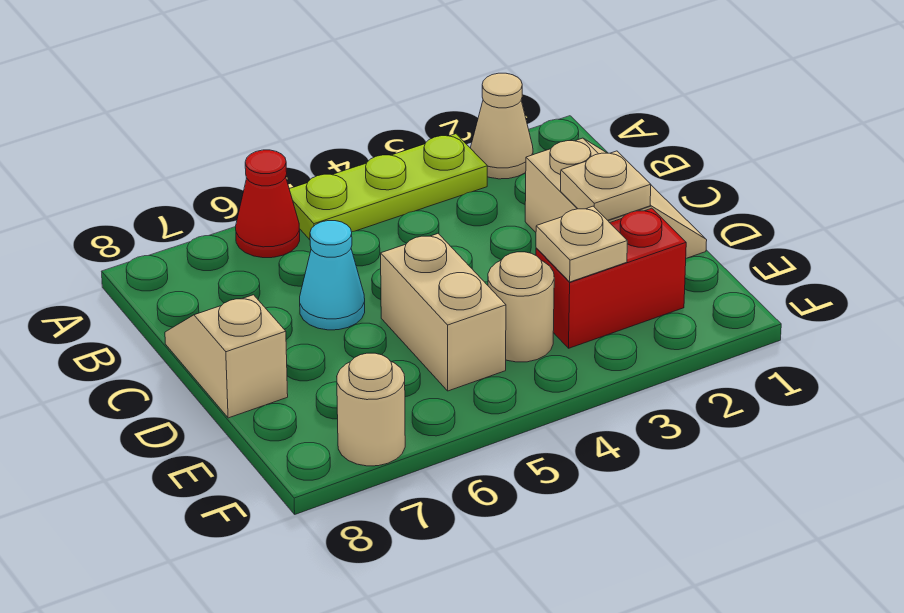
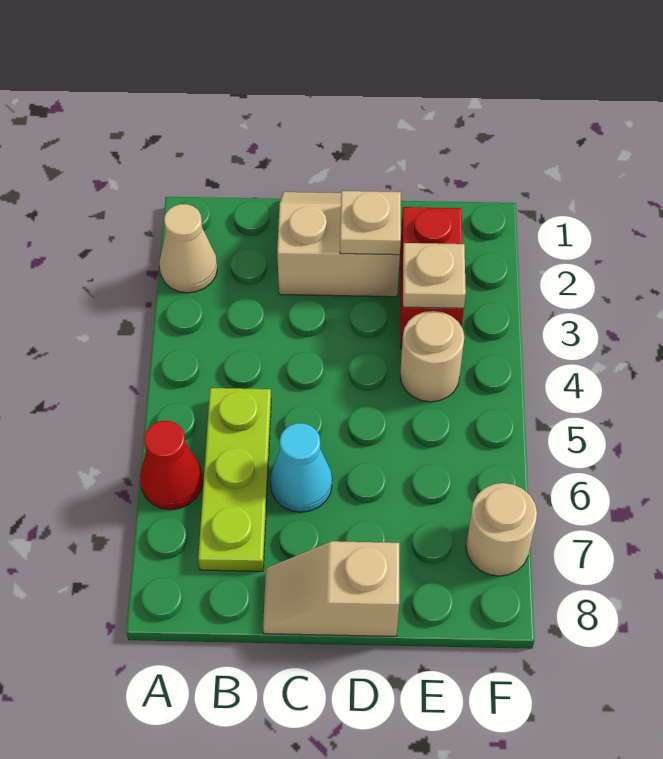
lime 1x3 plate [289,134,487,240] -> lime 1x3 plate moved to [198,388,271,571]
tan 1x2 brick [381,234,506,391] -> none

